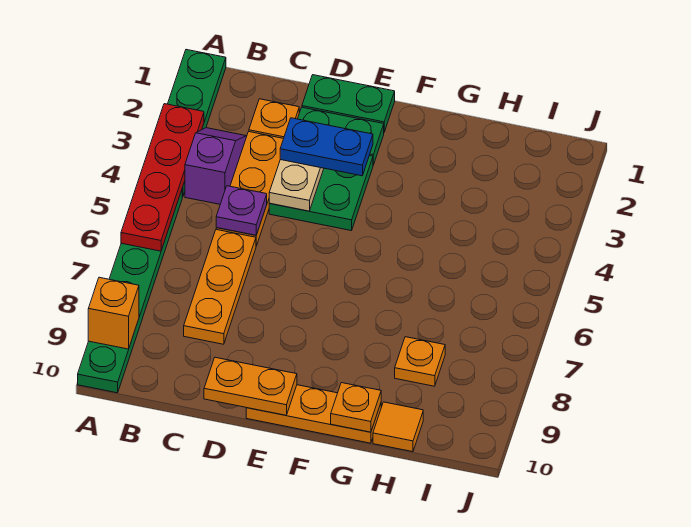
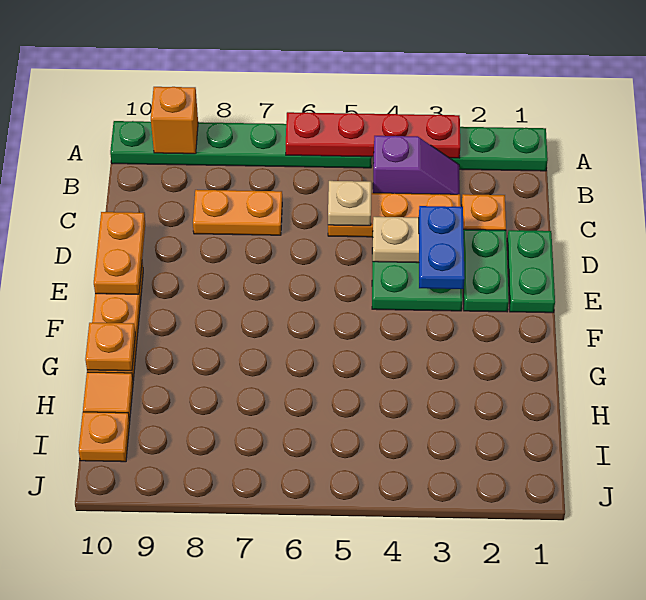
purple 1x1 plate [216,186,267,235] -> tan 1x1 plate [328,181,371,226]
orange 1x3 plate [184,230,256,344] -> orange 1x2 plate [193,190,282,235]
orange 1x1 plate [395,337,445,386] -> orange 1x1 plate moved to [79,412,130,462]

